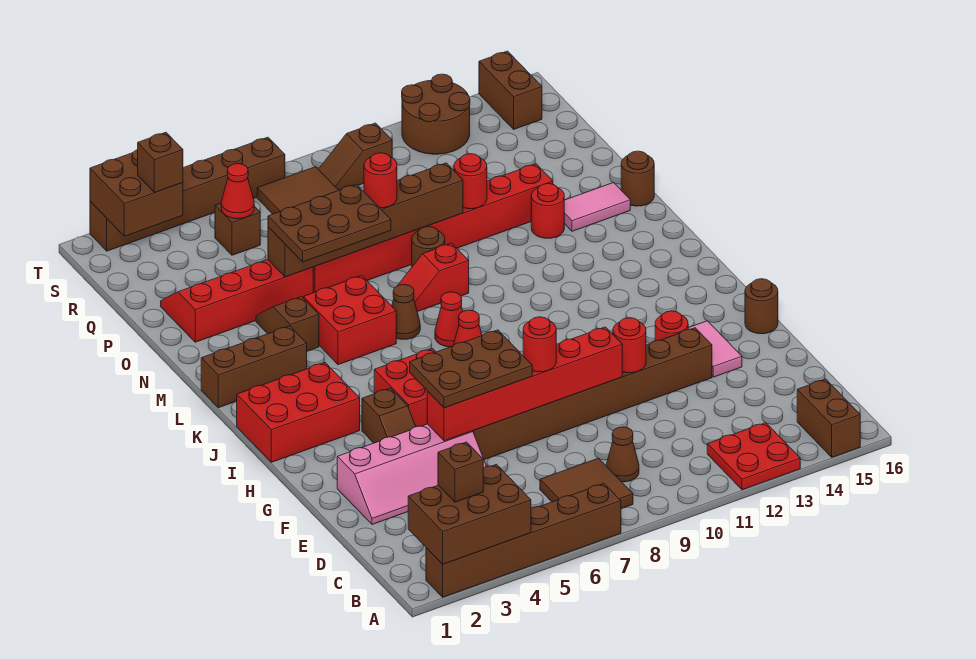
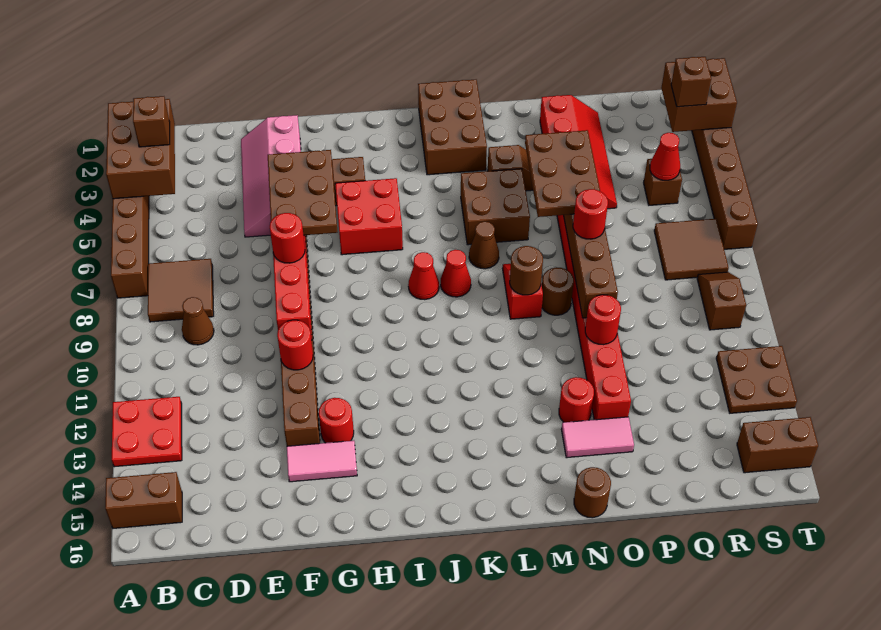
brown 1x1 round brick [745,279,778,334] -> brown 1x1 round brick moved to [510,246,543,295]
red 2x3 brick [237,363,360,462] -> none
brown 1x3 brick [201,326,307,408] -> brown 2x3 brick [418,80,487,175]
red 2x2 brick [304,276,396,365] -> brown 2x2 brick [461,169,530,245]
pink 1x2 tile [564,182,630,231] -> pink 1x2 tile turned to [561,417,634,458]
brown 2x2 round brick [402,74,470,154] -> brown 2x2 plate [716,346,797,413]

